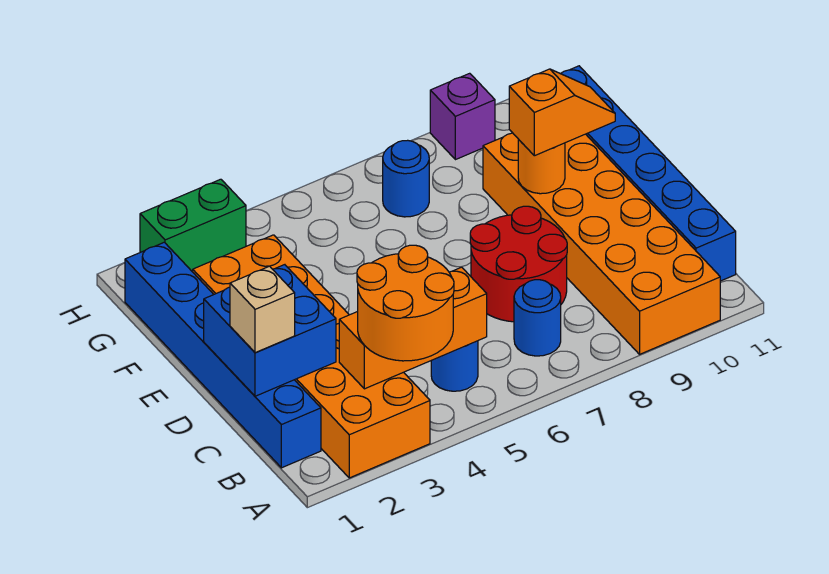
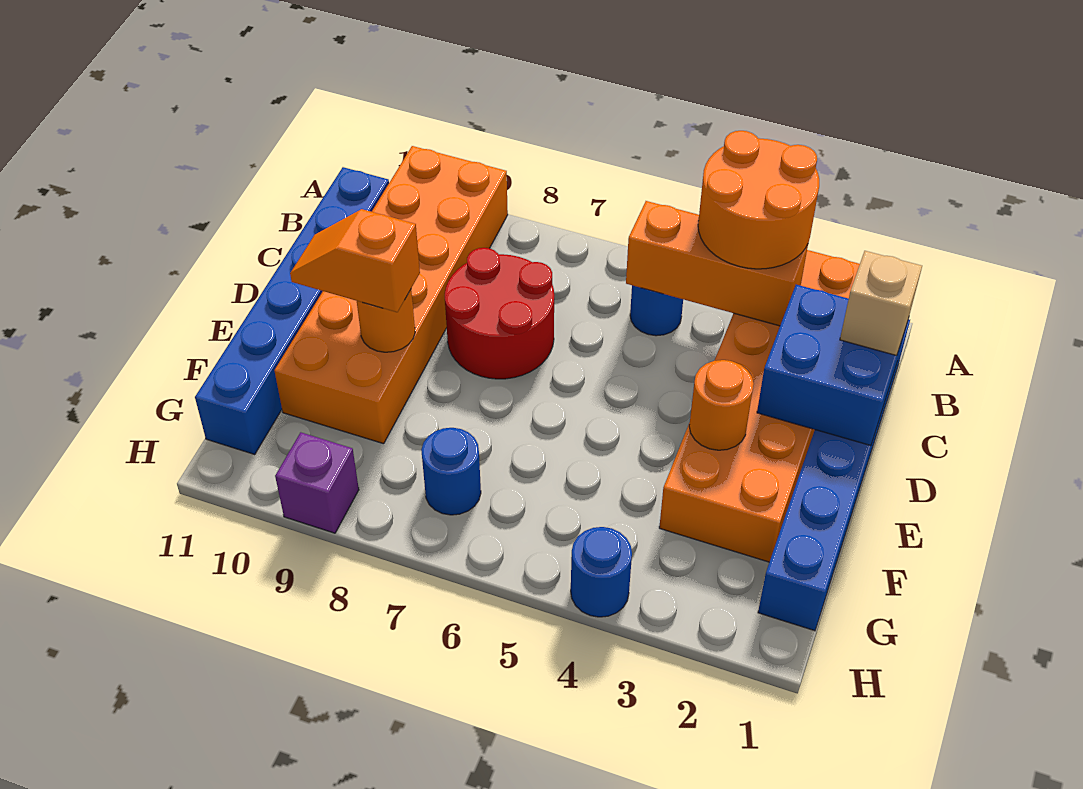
blue 1x1 round brick [514,280,561,356] -> blue 1x1 round brick moved to [571,527,632,617]
none -> orange 1x1 round brick [689,360,754,450]
green 1x2 brick [140,179,246,272] -> none

